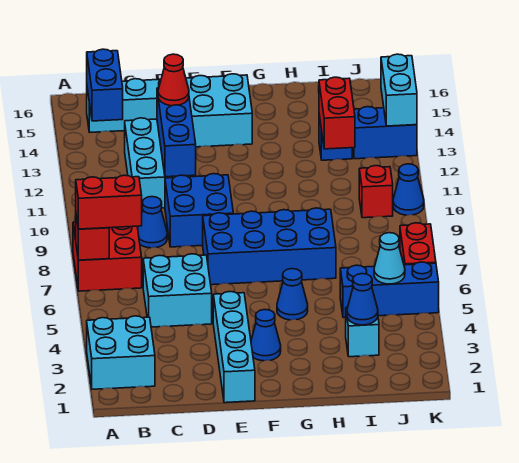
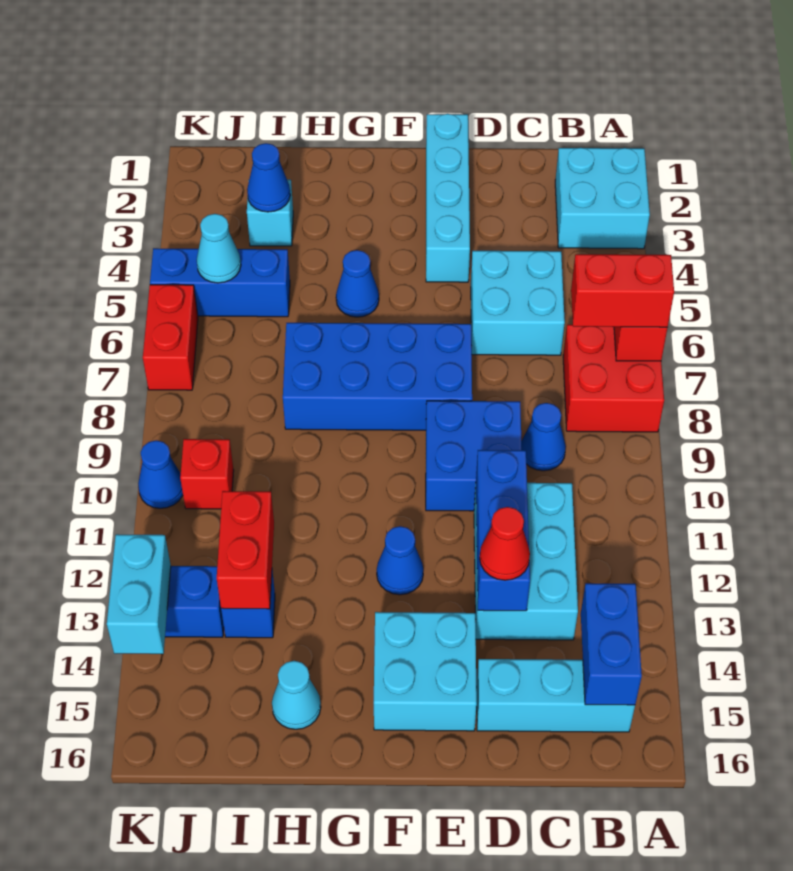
blue 1x1 cone [251,310,281,361] -> blue 1x1 cone moved to [377,526,423,595]
none -> cyan 1x1 cone [272,661,321,729]

